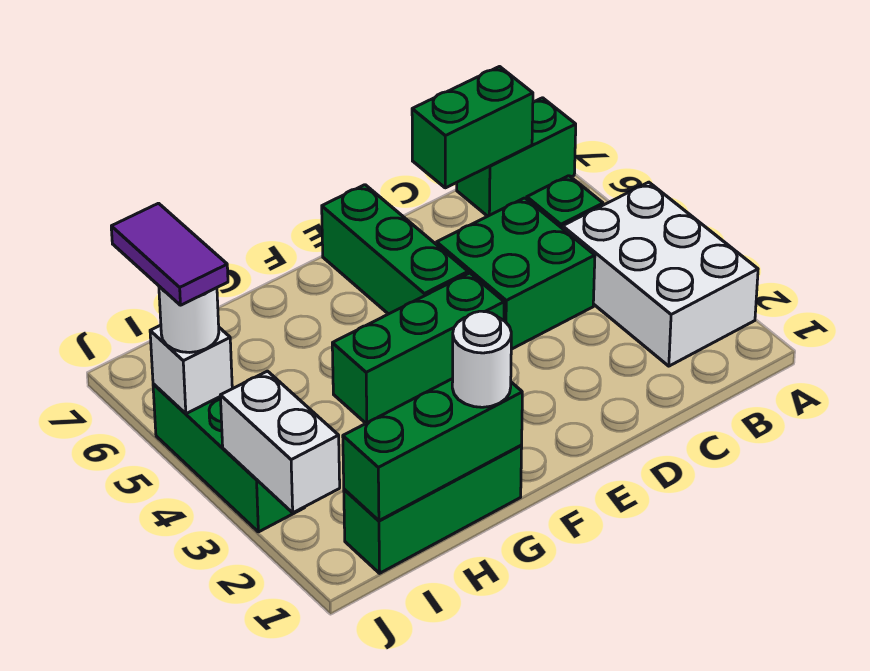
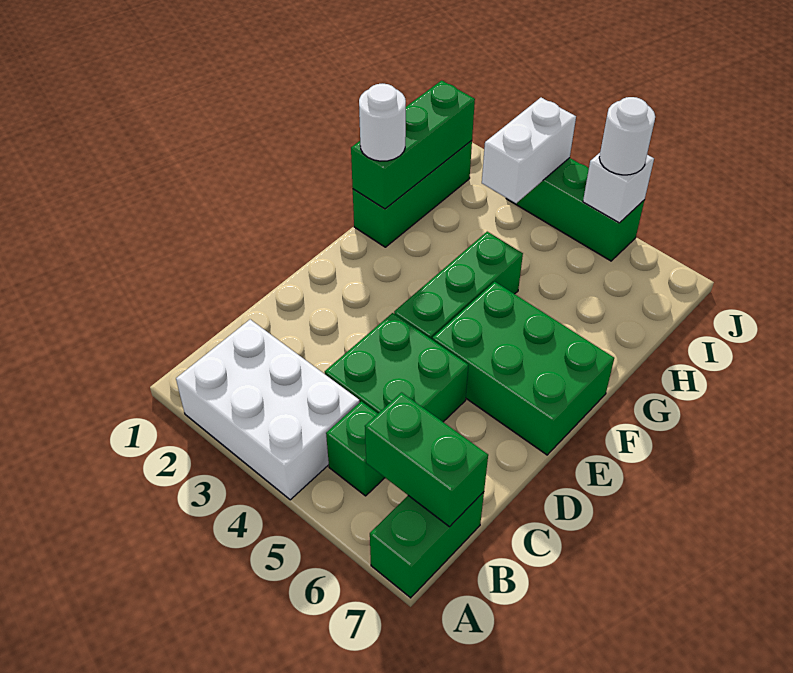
green 1x2 brick [412,67,533,188] -> green 1x2 brick turned to [365,392,488,527]
green 1x3 brick [322,185,468,314] -> green 2x3 brick [432,282,614,455]
white 1x2 brick [220,371,340,513] -> white 1x2 brick turned to [482,98,576,203]
purple 1x2 tile [111,203,228,305] -> none

